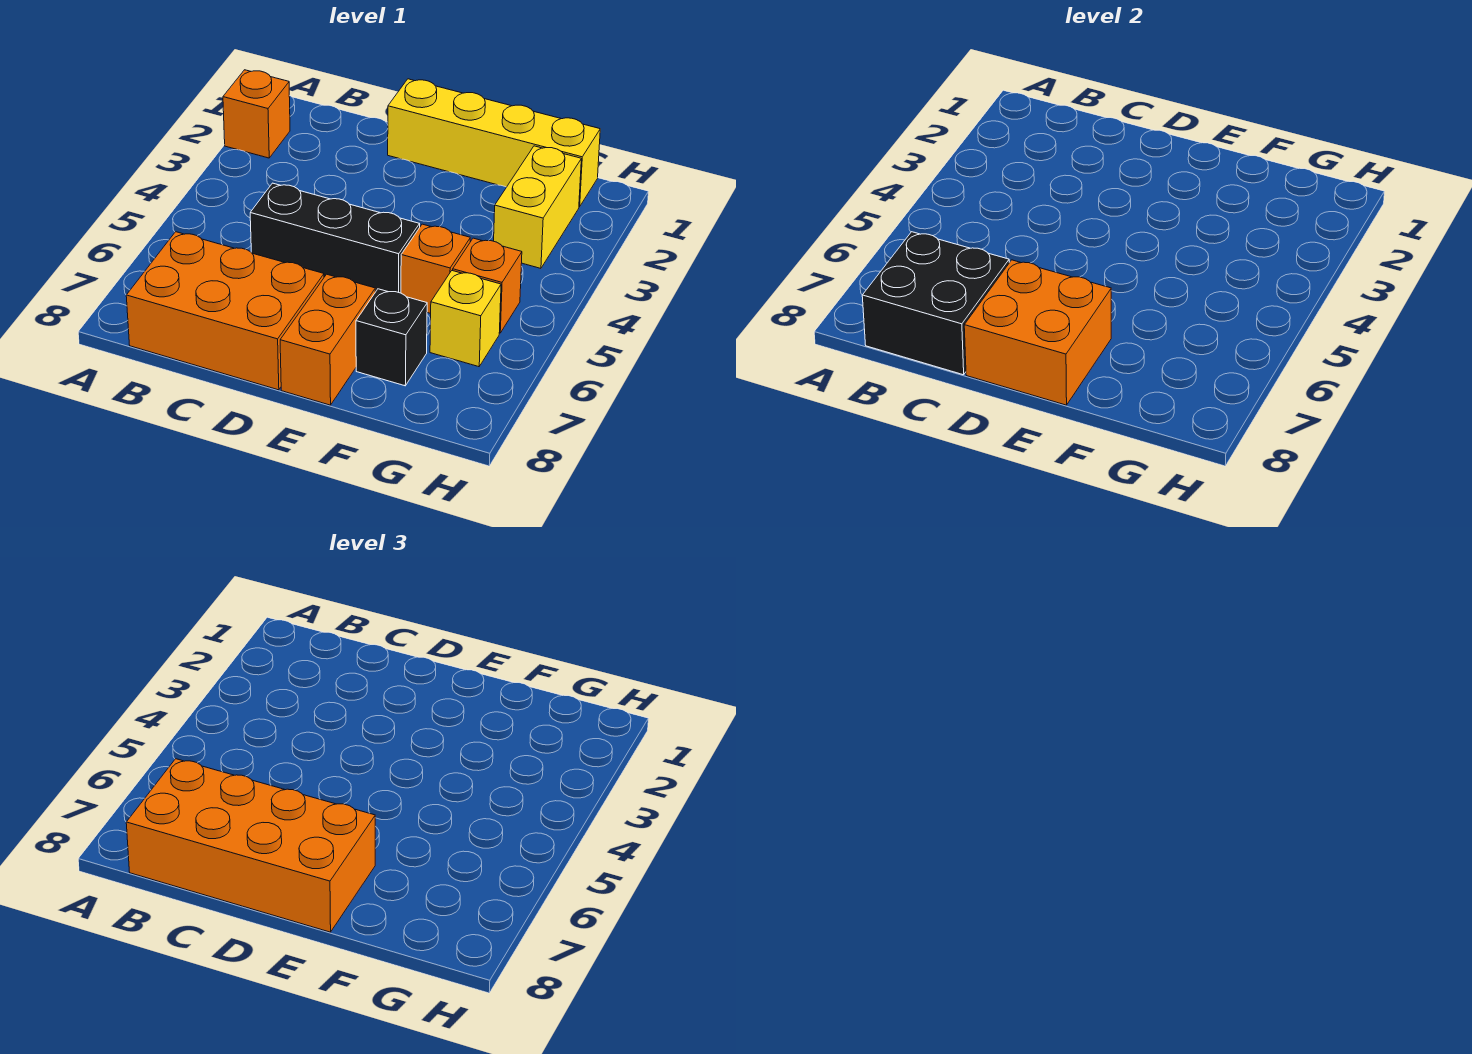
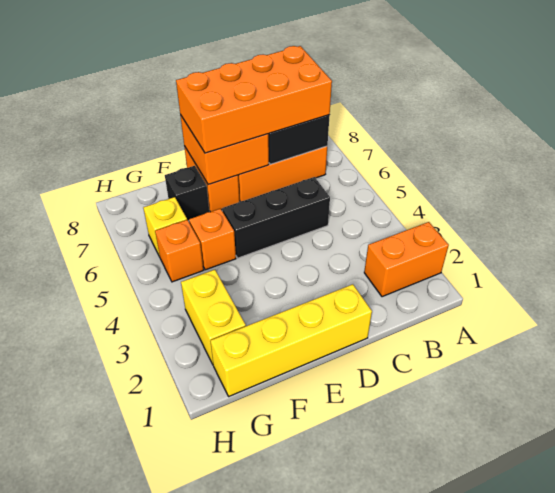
orange 1x1 brick [223,70,290,158] -> orange 1x2 brick [364,222,449,297]

